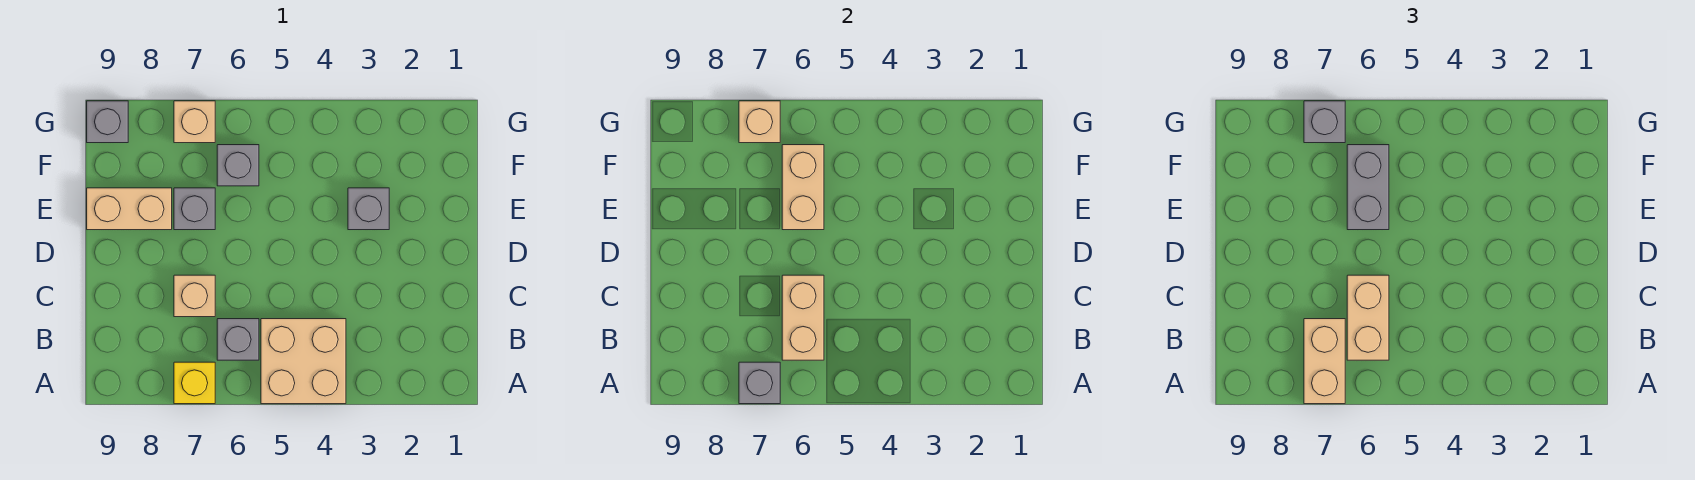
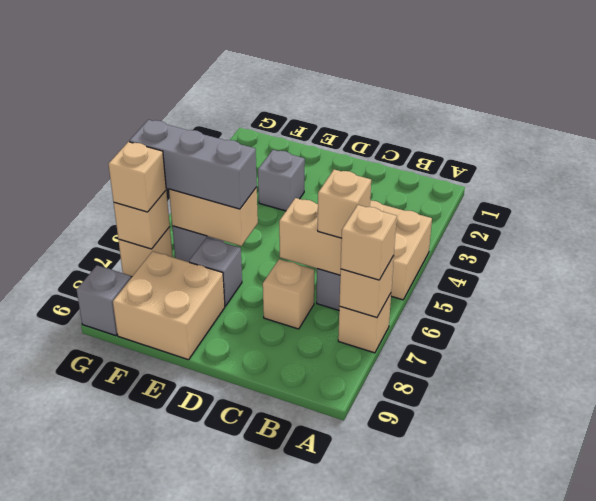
yellow 1x1 brick [174,362,215,404] -> tan 1x1 brick [338,293,391,353]
grey 1x1 brick [739,362,780,404] -> tan 1x1 brick [339,255,394,318]
tan 1x2 brick [1304,319,1345,404] -> tan 1x1 brick [341,205,397,280]
tan 1x2 brick [1347,275,1389,360] -> tan 1x1 brick [318,169,371,238]
grey 1x2 brick [1347,145,1389,230] -> grey 1x3 brick [129,120,257,209]
tan 1x2 brick [87,188,172,230] -> tan 2x2 brick [113,251,225,360]
grey 1x1 brick [1304,101,1345,143] -> tan 1x1 brick [109,142,166,212]

